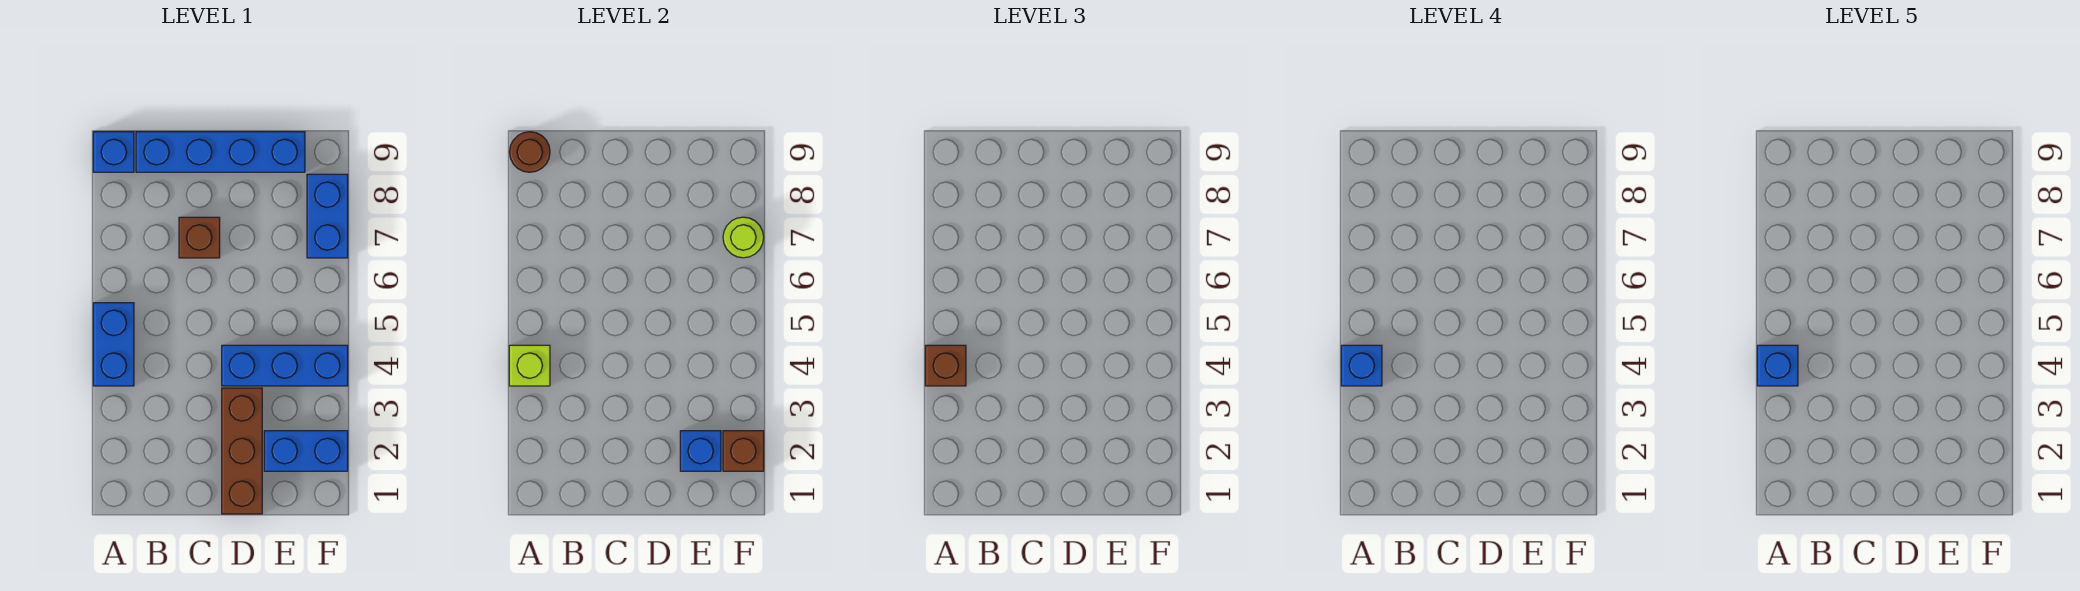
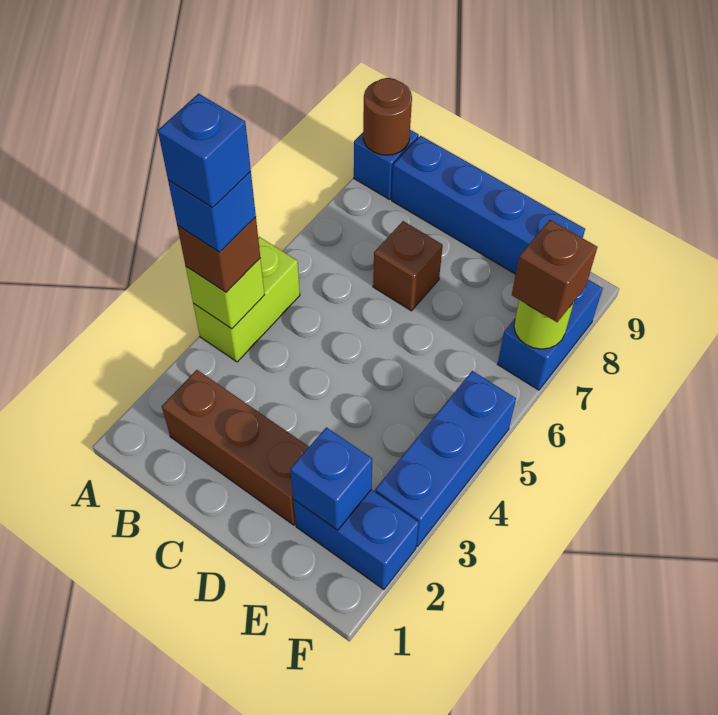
blue 1x2 brick [93,303,134,386] -> lime 1x2 brick [193,237,300,362]
brown 1x3 brick [222,388,262,514] -> brown 1x3 brick turned to [162,370,309,525]
blue 1x3 brick [222,345,348,386] -> blue 1x3 brick turned to [375,371,516,546]
brown 1x1 brick [723,431,764,471] -> brown 1x1 brick moved to [512,220,597,322]

